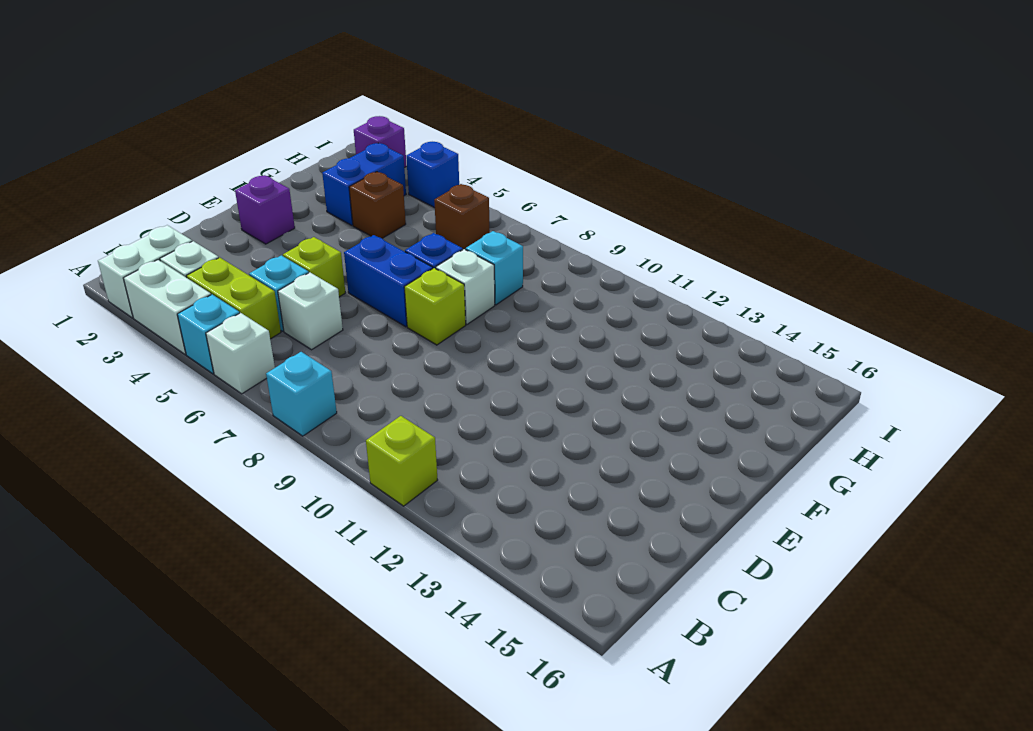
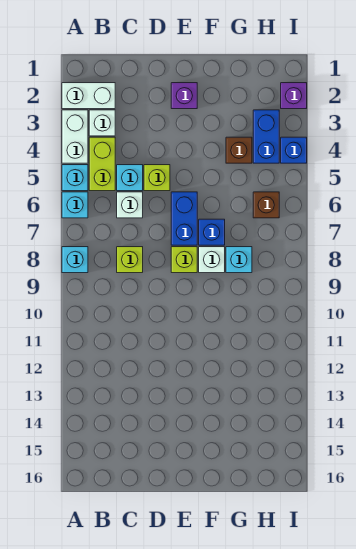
white 1x1 brick [206,313,275,394] -> cyan 1x1 brick [62,192,88,218]
lime 1x1 brick [366,416,437,506] -> lime 1x1 brick moved to [117,247,143,273]
blue 1x2 brick [322,143,406,225] -> blue 1x2 brick turned to [253,110,279,163]

